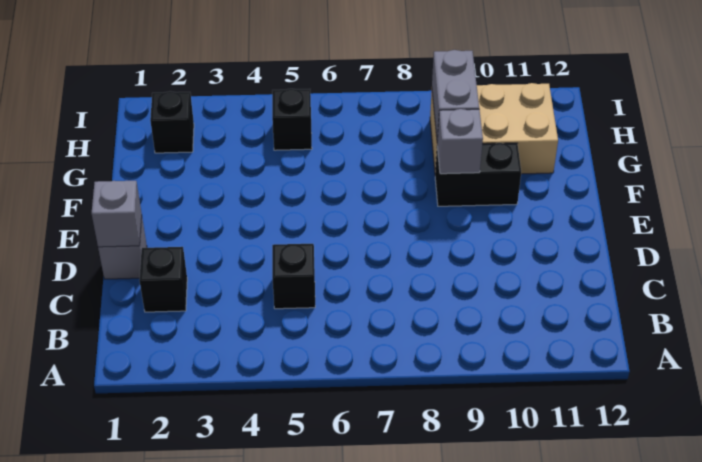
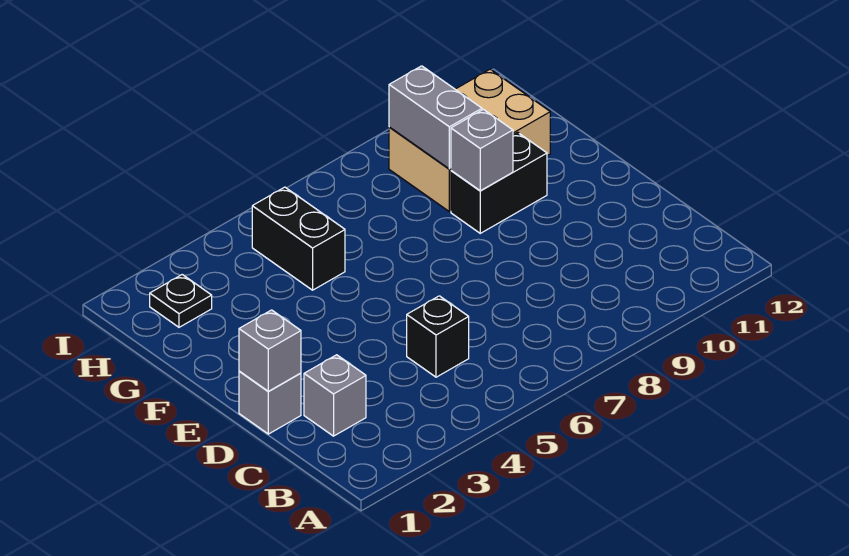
black 1x1 brick [139,247,187,312] -> grey 1x1 brick [304,355,366,436]
black 1x1 brick [150,91,194,153] -> black 1x1 plate [150,275,212,327]
black 1x1 brick [272,89,312,150] -> black 1x2 brick [252,187,345,290]

